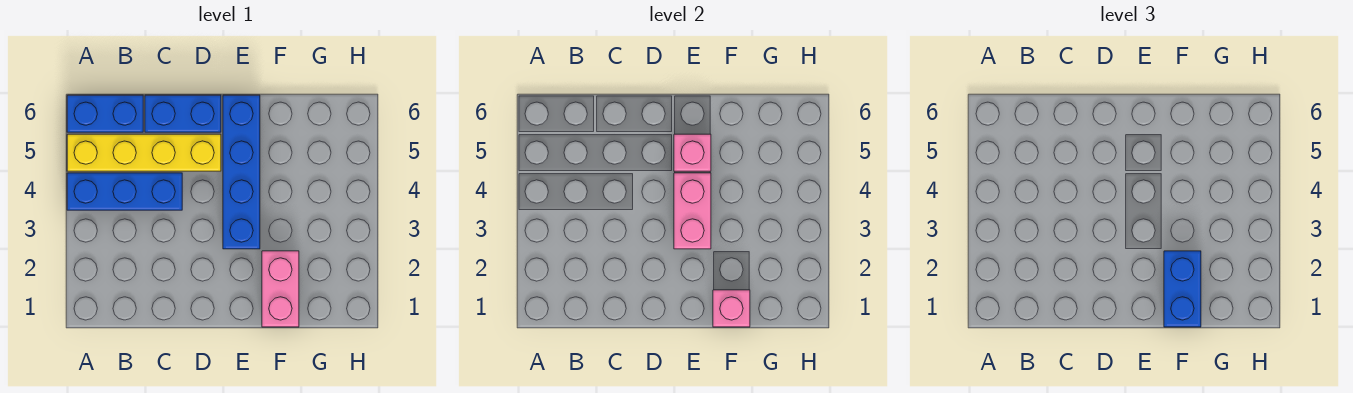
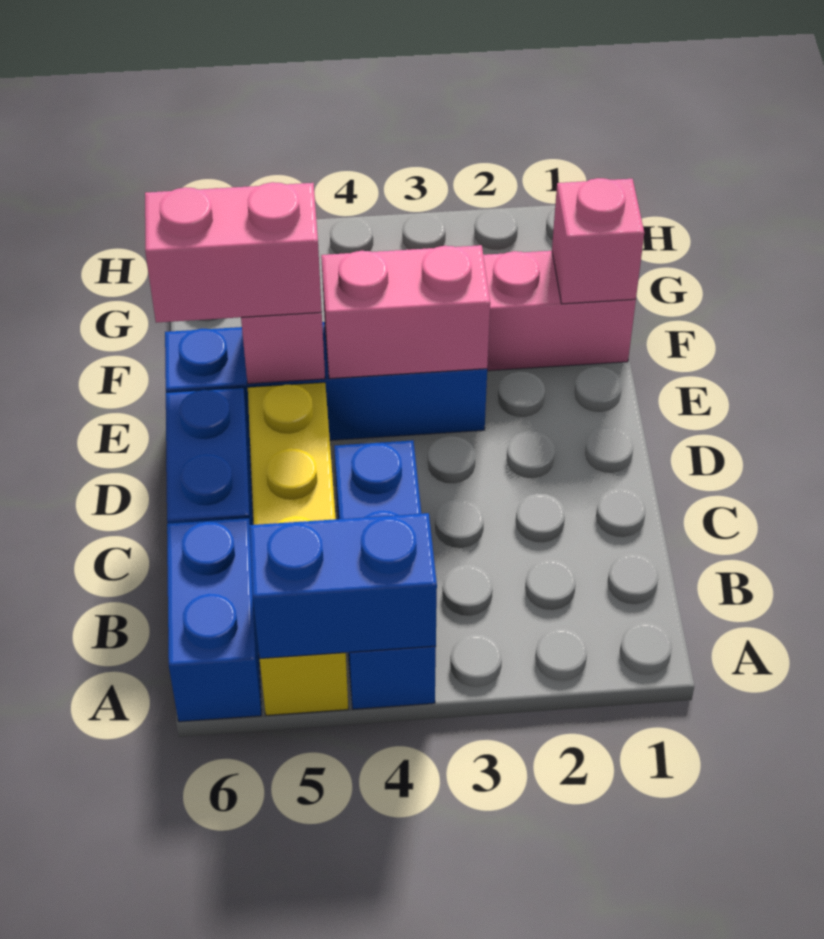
none -> pink 1x2 brick [145,182,322,323]
blue 1x2 brick [1164,251,1201,327] -> blue 1x2 brick moved to [250,513,437,659]

